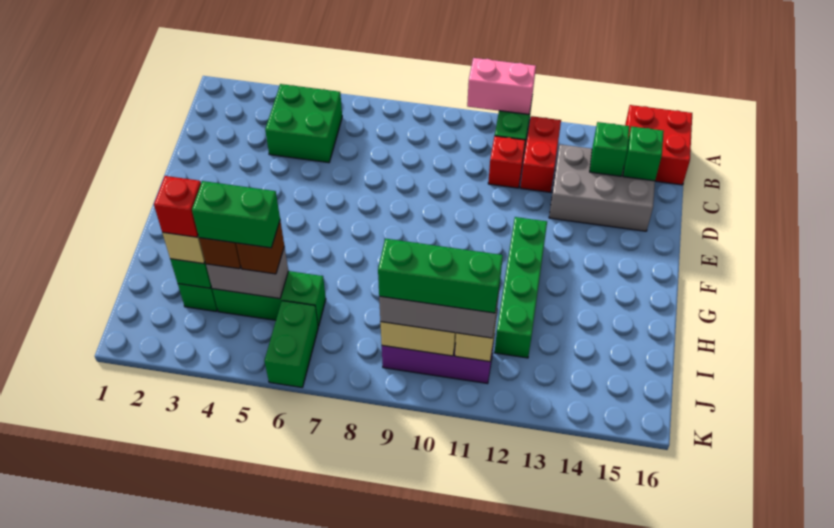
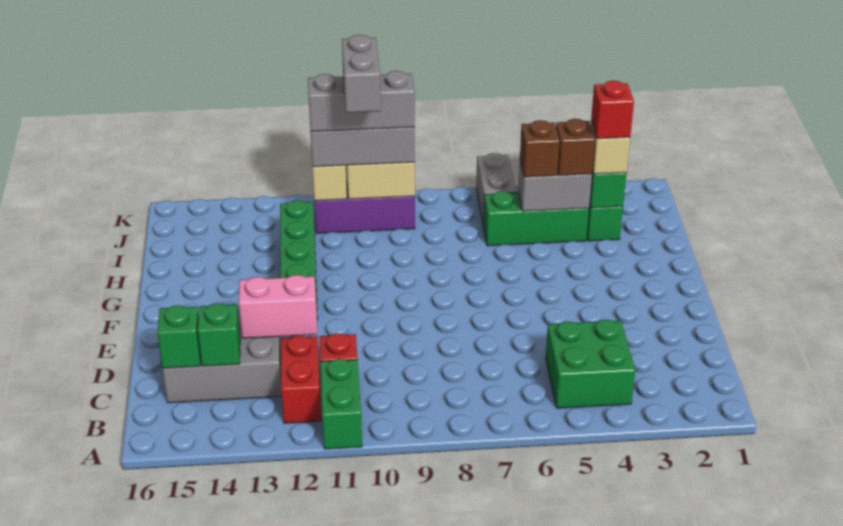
pink 1x2 brick [467,58,536,114] -> pink 1x2 brick moved to [239,275,317,338]
red 2x2 brick [625,105,692,185] -> none
green 1x2 brick [192,181,280,248] -> none
none -> grey 1x2 brick [342,35,381,113]
green 1x2 brick [265,301,318,387] -> grey 1x2 brick [476,153,516,222]
green 1x3 brick [378,239,503,313] -> grey 1x3 brick [308,71,415,132]

